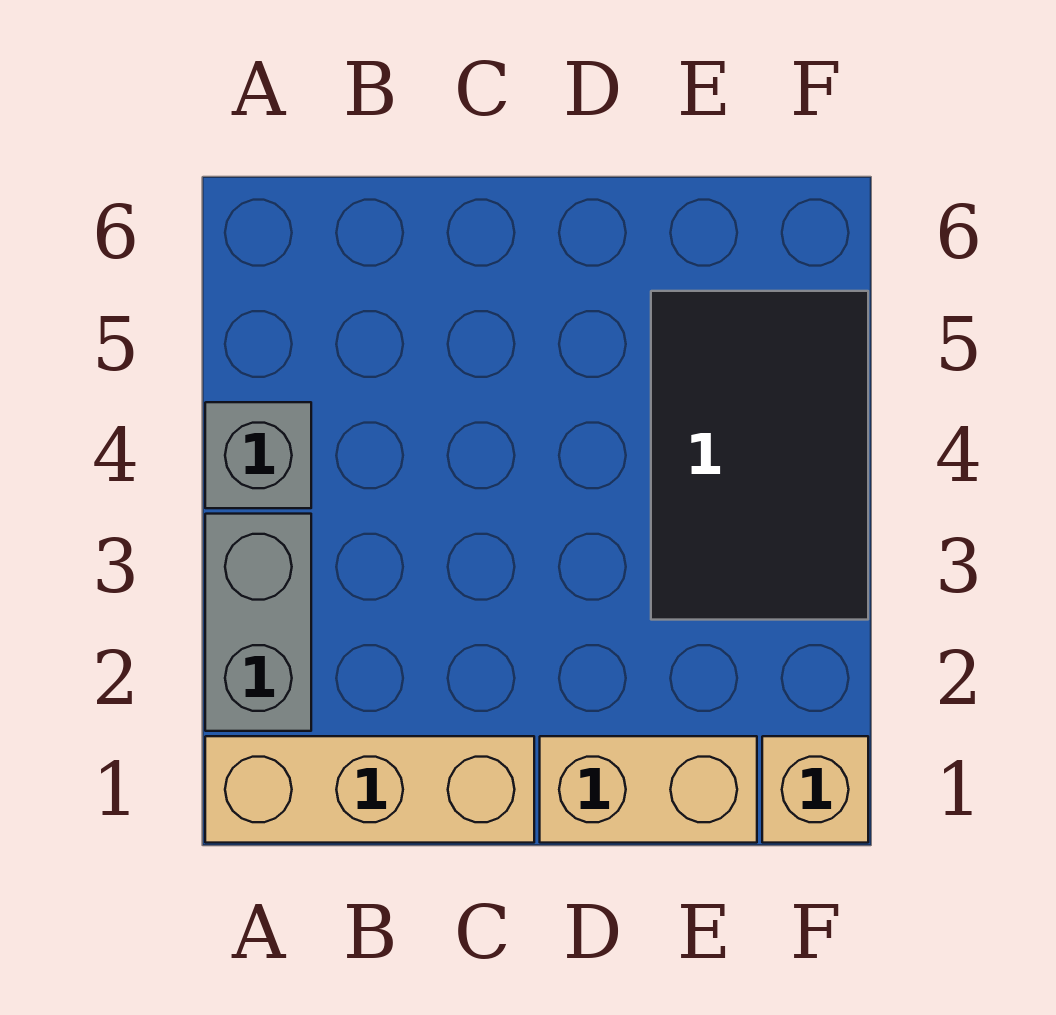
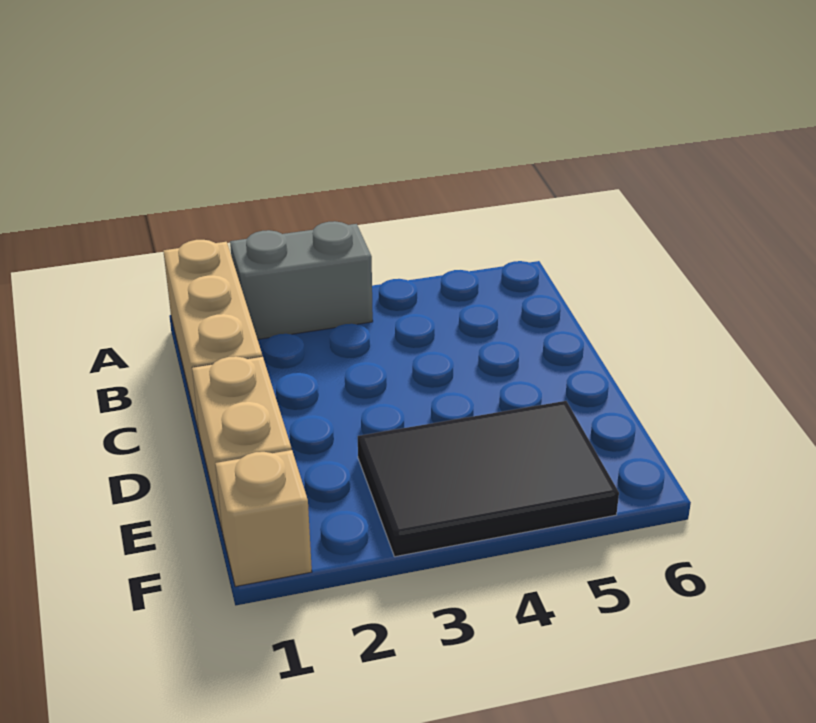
grey 1x1 brick [205,402,311,508] -> none

